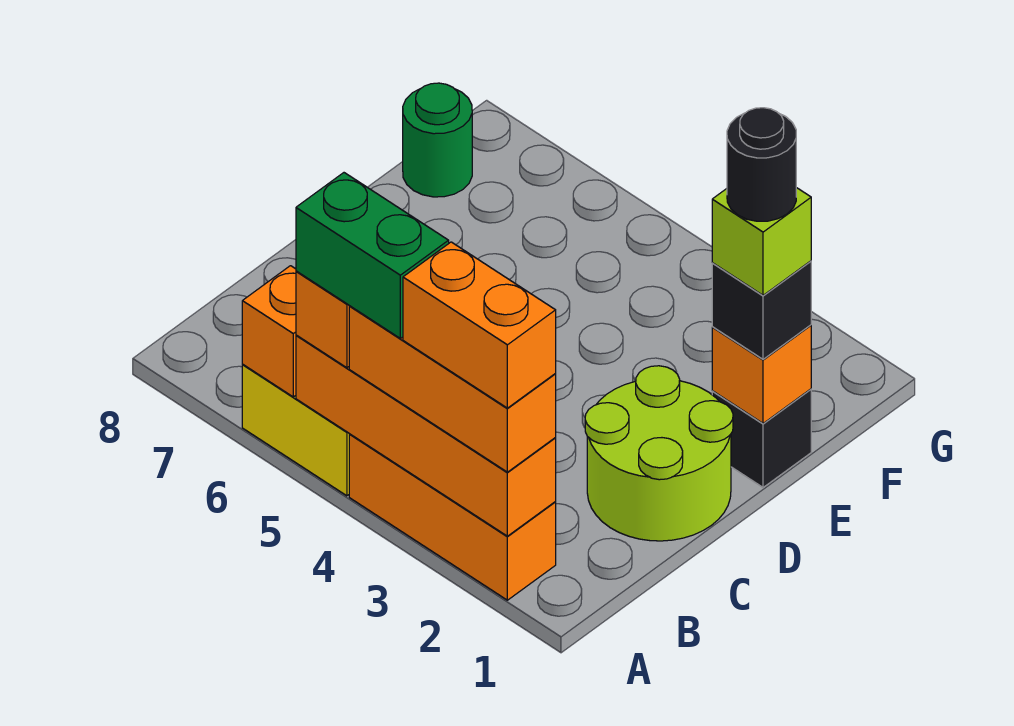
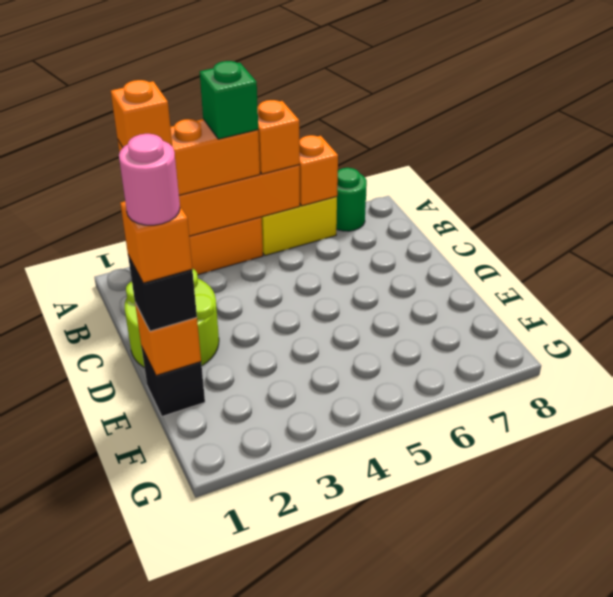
orange 1x2 brick [403,242,556,408] -> orange 1x1 brick [111,80,172,147]
green 1x2 brick [296,173,449,338] -> green 1x1 brick [200,61,258,139]
lime 1x1 brick [712,188,811,295] -> orange 1x1 brick [120,201,192,283]
black 1x1 round brick [727,108,796,221] -> pink 1x1 round brick [119,134,180,225]
green 1x1 round brick [403,83,472,197] -> green 1x1 round brick moved to [336,168,367,231]

